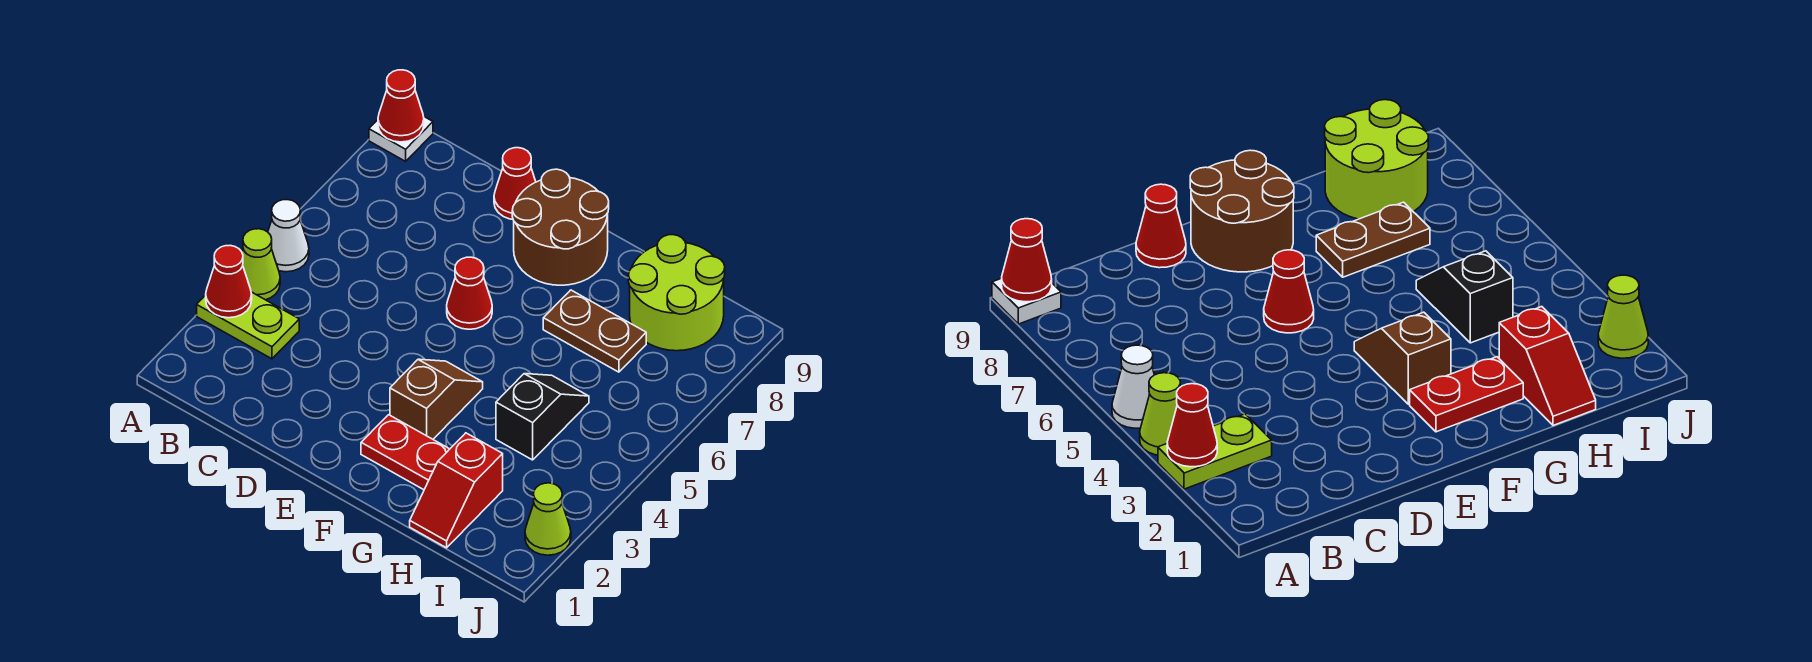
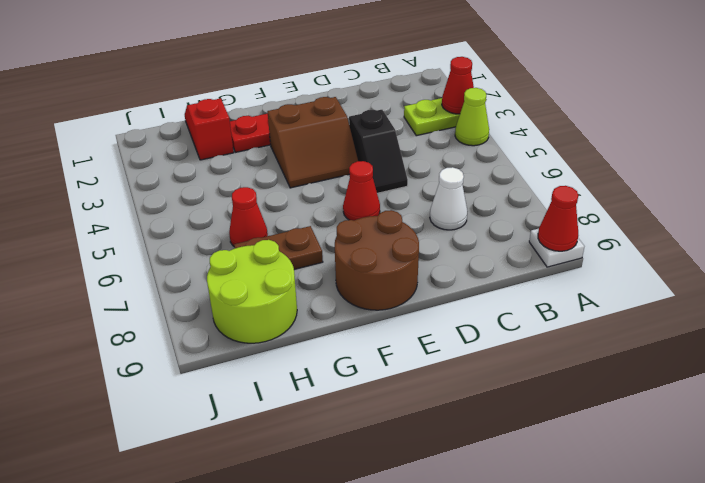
white 1x1 cone [268,200,309,272] -> white 1x1 cone moved to [430,167,467,230]
red 1x1 cone [494,148,536,219] -> red 1x1 cone moved to [229,187,268,246]
brown 1x2 slope [390,359,483,439] -> brown 2x2 slope [268,97,358,188]
black 1x2 slope [496,374,589,460] -> black 1x2 slope moved to [349,110,408,193]
lime 1x1 cone [525,483,571,555] -> none

